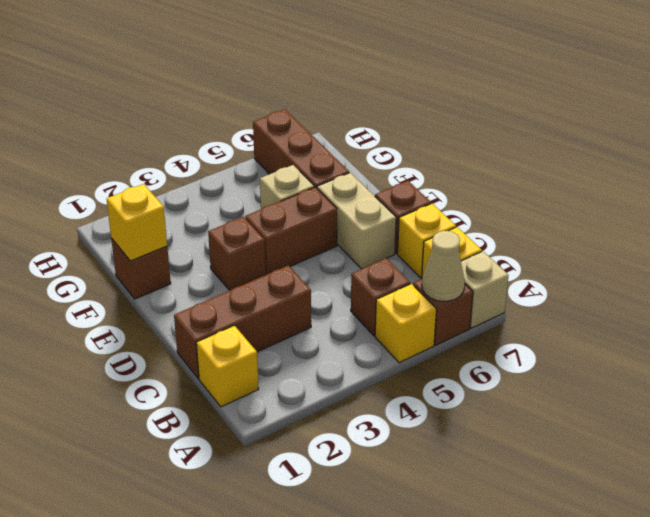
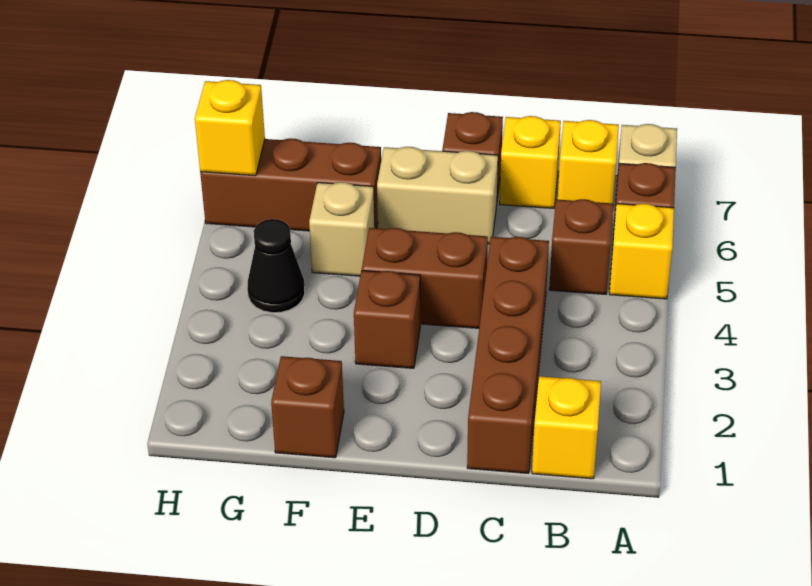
tan 1x1 cone [422,231,465,302] -> none
brown 1x3 brick [174,265,311,379] -> brown 1x4 brick [467,237,549,473]
brown 1x2 brick [245,187,337,275] -> brown 1x2 brick turned to [362,228,488,328]
yellow 1x1 brick [107,184,167,261] -> yellow 1x1 brick moved to [195,80,265,176]
none -> black 1x1 cone [247,219,305,313]

